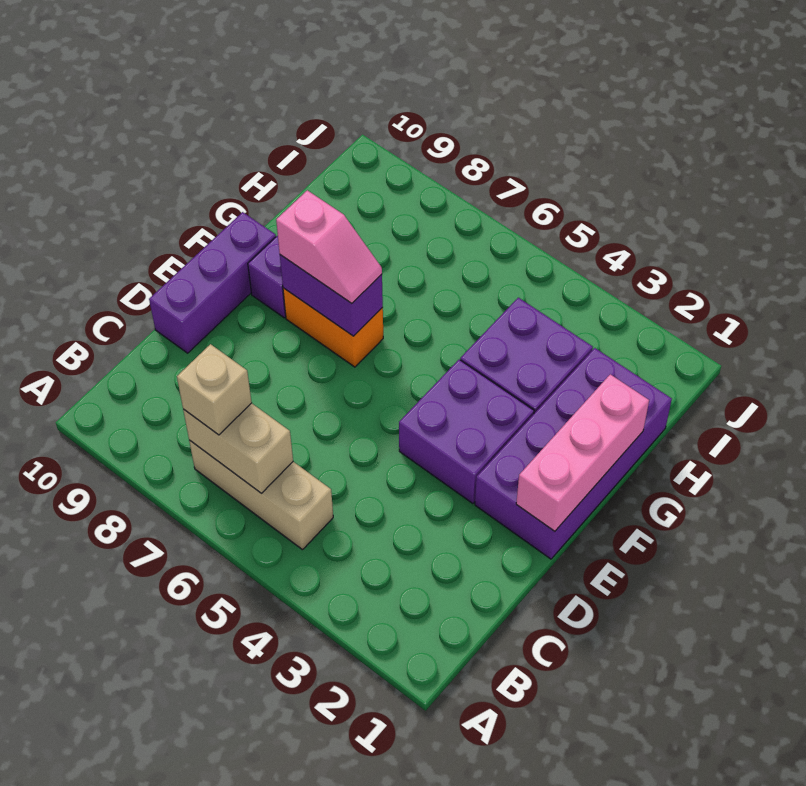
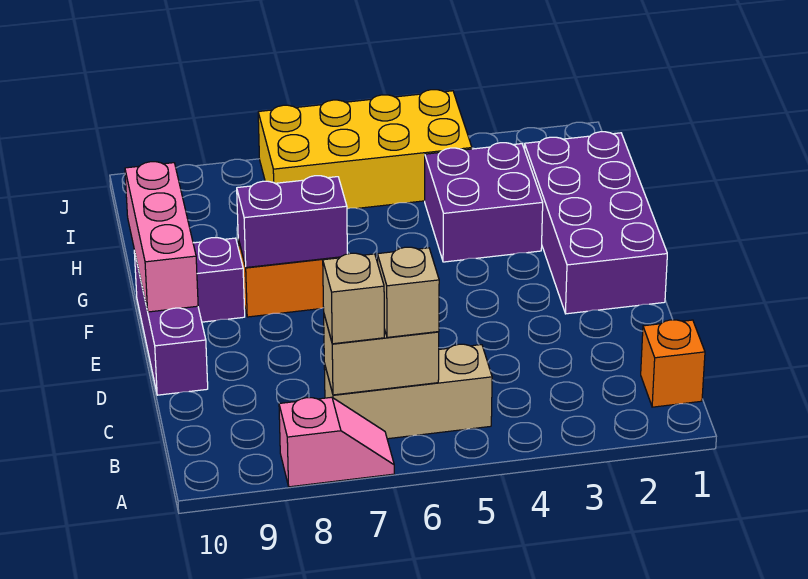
none -> orange 1x1 brick [641,320,705,407]
none -> tan 1x1 brick [377,247,439,337]
pink 1x3 brick [516,374,649,532] -> pink 1x3 brick moved to [125,162,198,312]
purple 2x2 brick [399,360,534,504] -> none
pink 1x2 slope [276,190,382,303] -> pink 1x2 slope moved to [279,397,394,487]
none -> yellow 2x4 brick [258,90,472,209]

